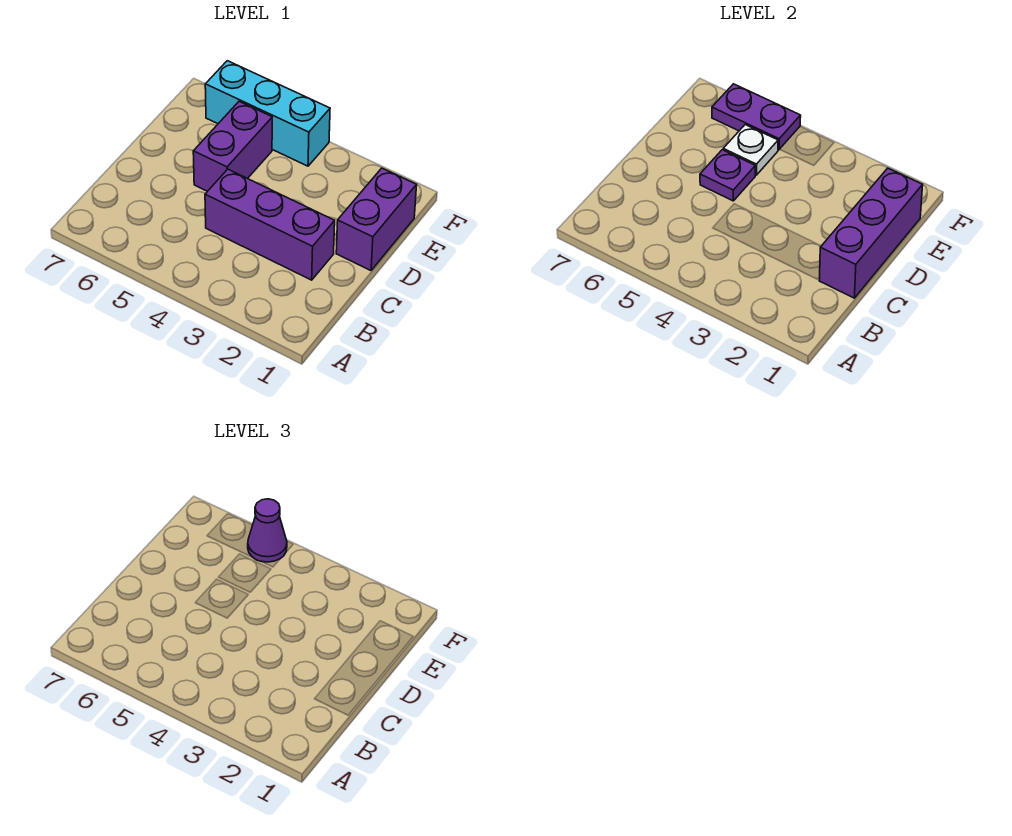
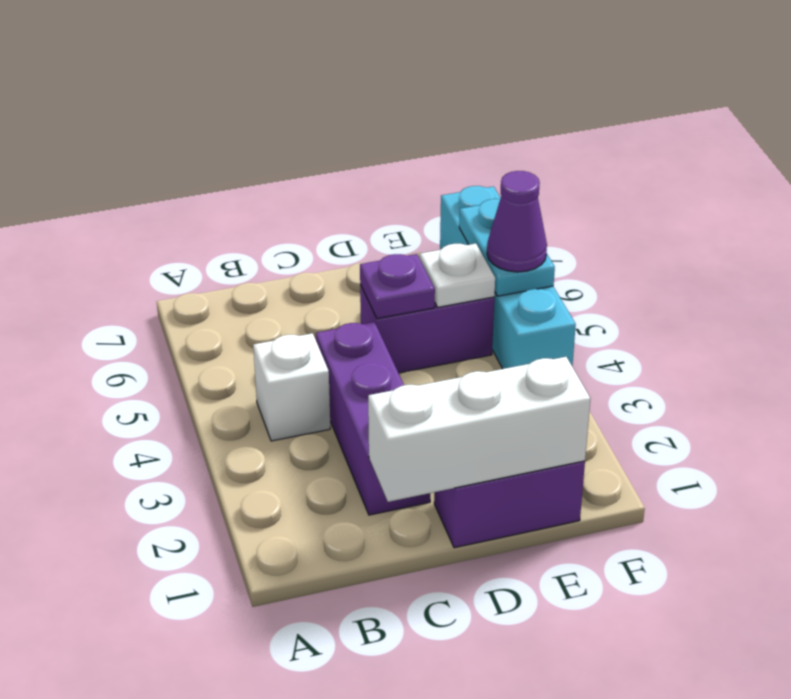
none -> white 1x1 brick [253,333,330,441]
purple 1x3 brick [819,168,923,298] -> white 1x3 brick [368,357,590,502]
cyan 1x3 brick [205,61,330,166] -> cyan 1x4 brick [440,186,576,369]
purple 1x2 plate [712,84,801,150] -> cyan 1x2 plate [459,199,555,296]

